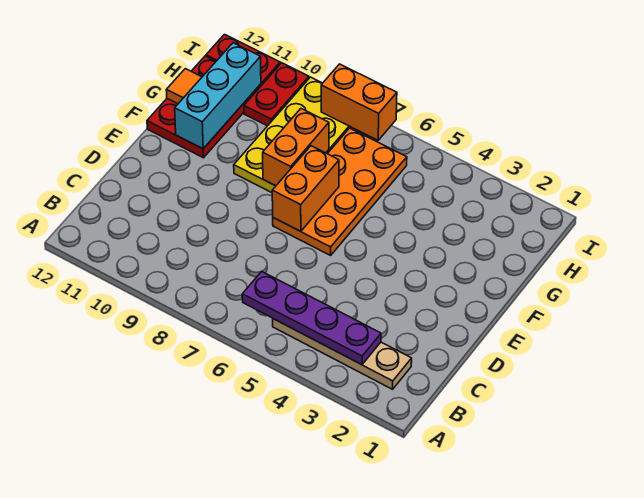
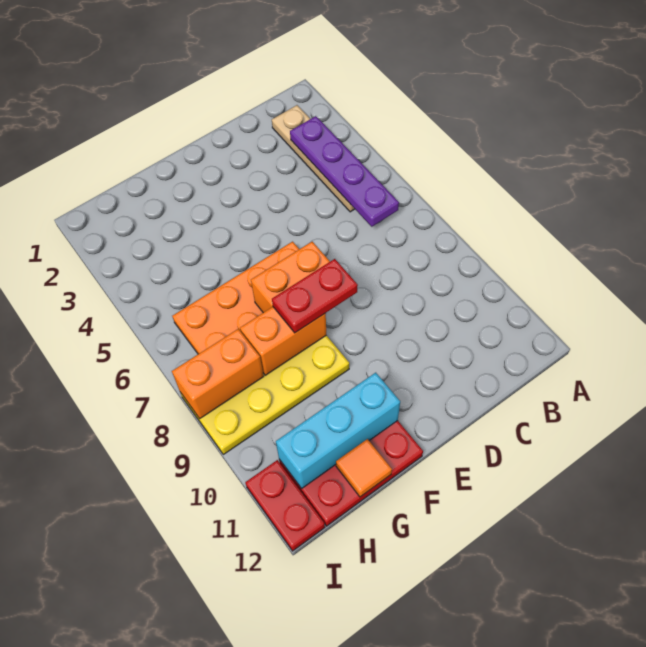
red 1x2 plate [244,63,309,126] -> red 1x2 plate moved to [272,259,358,333]
orange 1x2 brick [321,64,397,140] -> orange 1x2 brick turned to [172,329,264,419]

